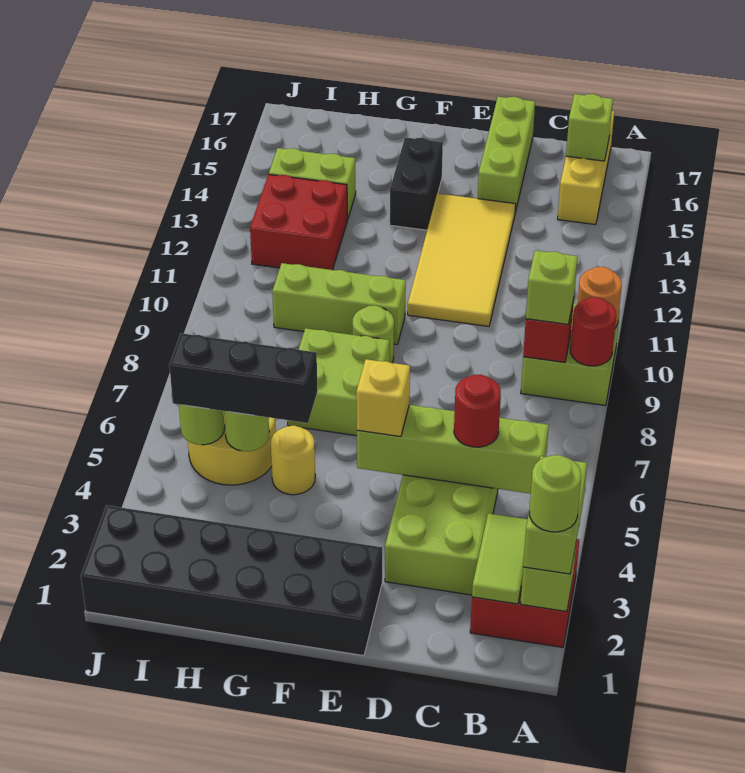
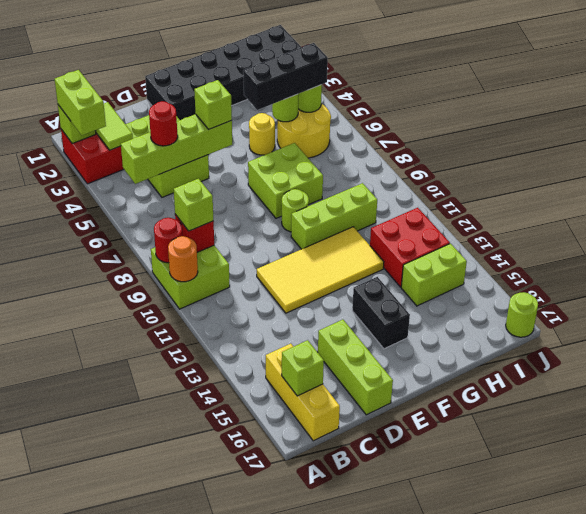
lime 1x1 round brick [530,455,581,532] -> lime 1x1 round brick moved to [506,292,538,337]
yellow 2x4 tile [408,193,516,326] -> yellow 2x4 tile turned to [257,227,384,313]
yellow 1x1 brick [356,359,410,437] -> lime 1x1 brick [194,80,232,129]

